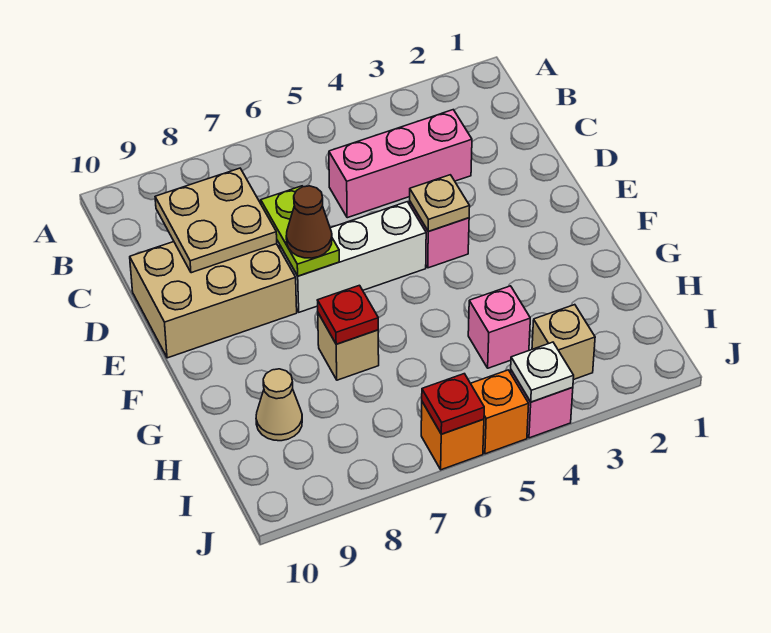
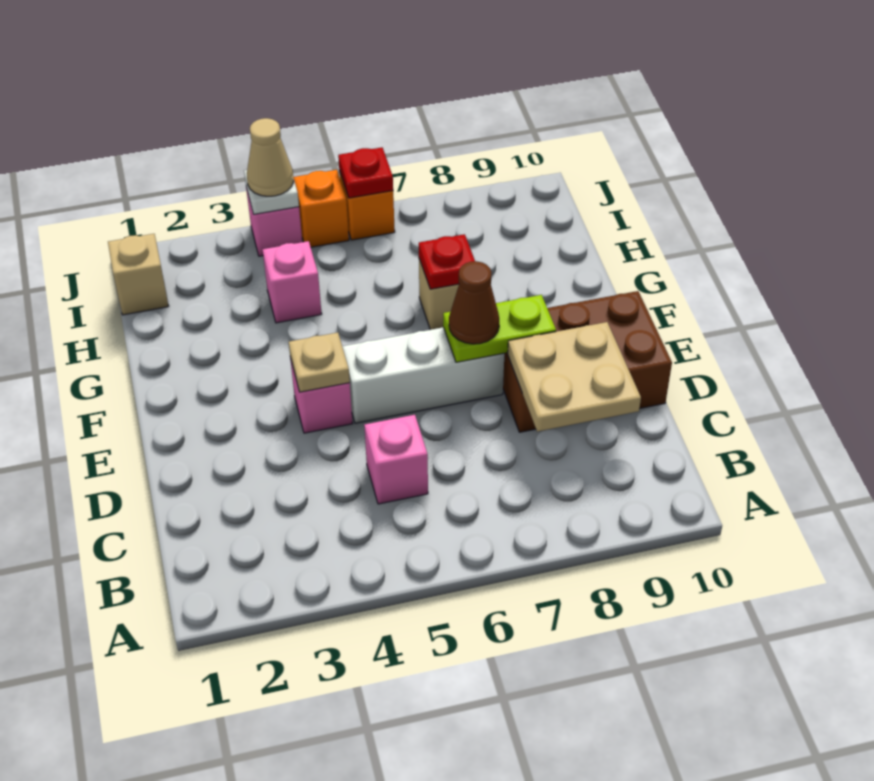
pink 1x3 brick [329,110,472,218] -> pink 1x1 brick [364,415,428,504]
lime 1x2 plate [261,186,339,276] -> lime 1x2 plate turned to [443,295,556,362]
tan 2x3 brick [130,242,297,358] -> brown 2x3 brick [503,291,672,432]
tan 1x1 cone [256,369,302,441] -> tan 1x1 cone moved to [247,118,294,196]
tan 1x1 brick [532,305,595,380] -> tan 1x1 brick moved to [108,234,168,315]

